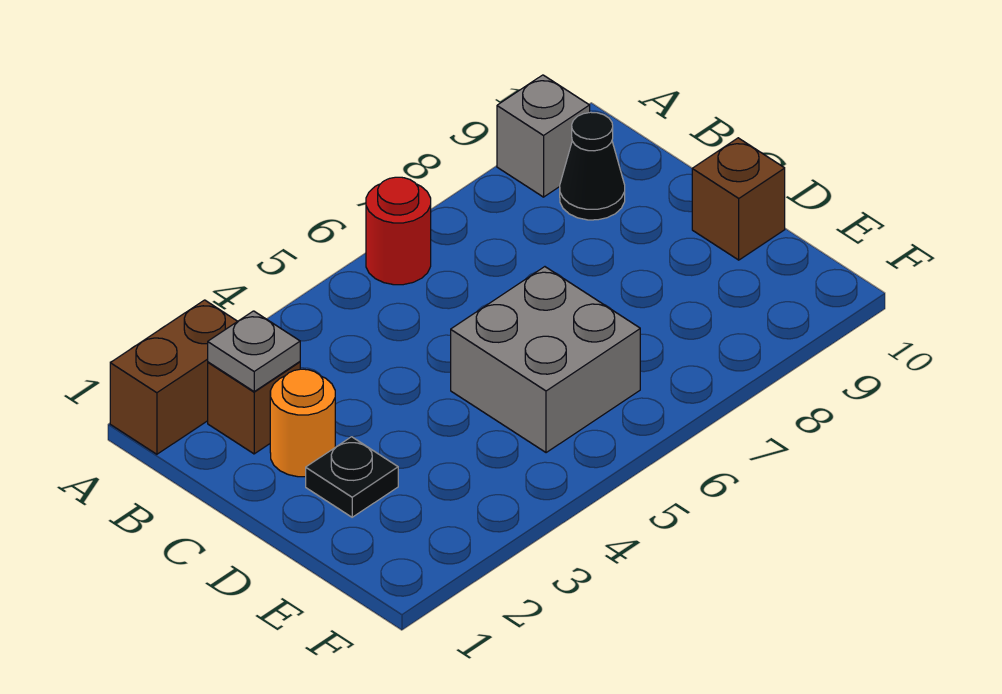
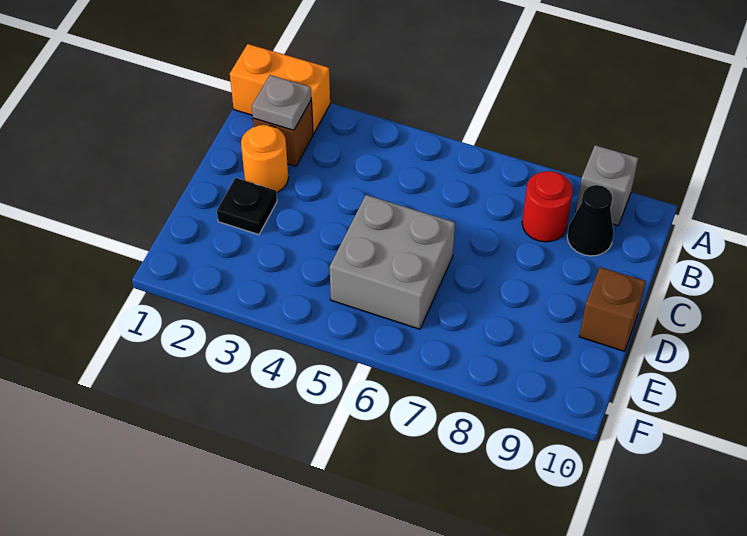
brown 1x2 brick [110,300,237,454] -> orange 1x2 brick [230,44,330,134]
red 1x1 round brick [366,177,431,285] -> red 1x1 round brick moved to [522,171,573,242]

